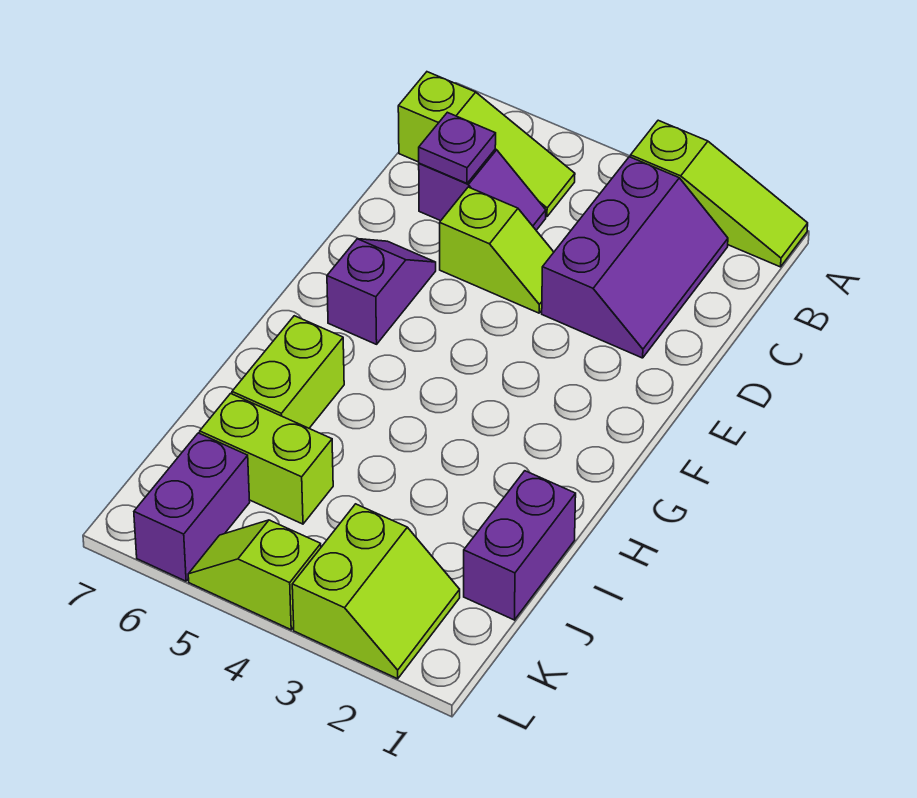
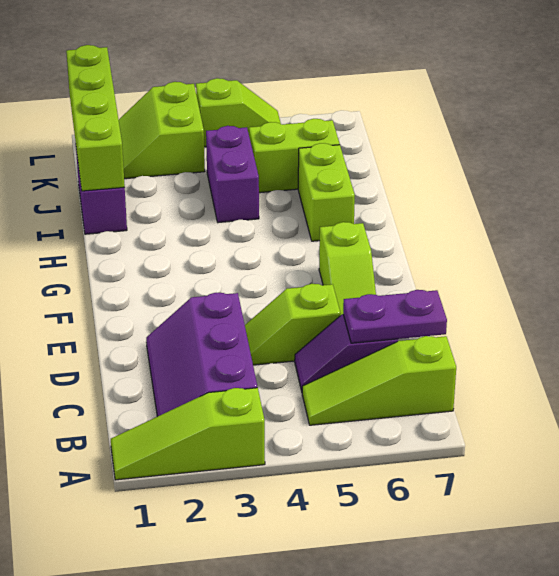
purple 1x1 plate [419,112,496,183] -> purple 1x2 plate [343,290,447,343]
purple 1x2 slope [327,239,436,344] -> lime 1x2 slope [319,222,376,316]
none -> lime 1x4 brick [66,45,125,191]
purple 1x2 brick [134,433,250,581] -> purple 1x2 brick moved to [206,126,259,223]

